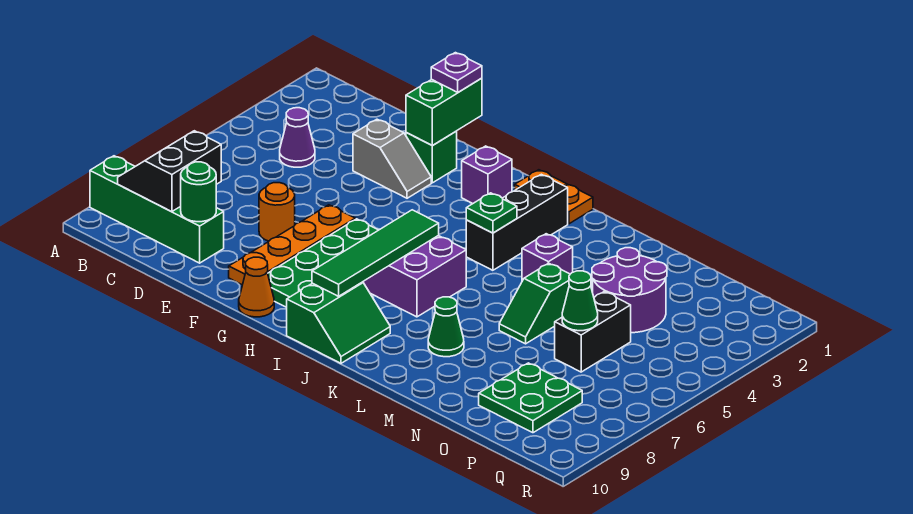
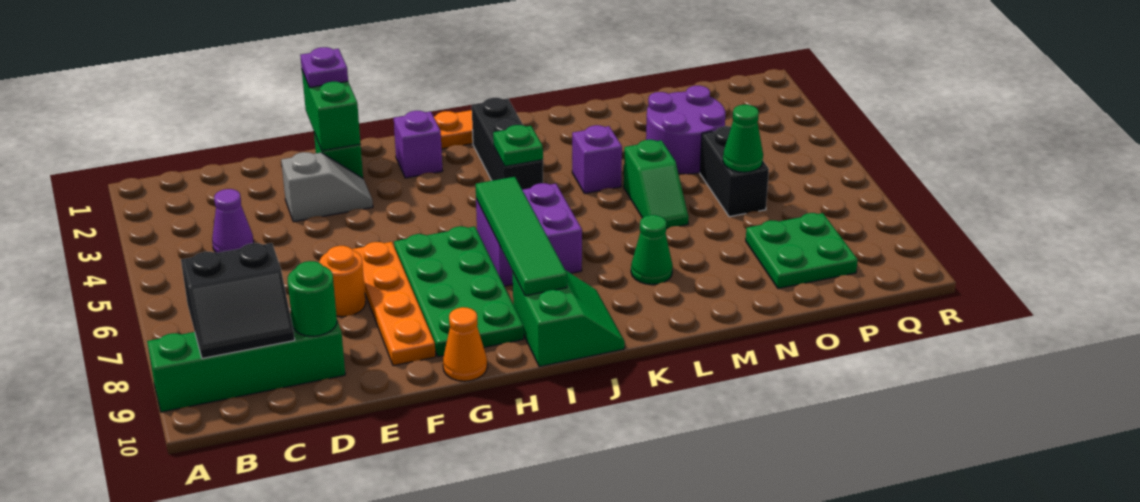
black 2x2 slope [118,131,221,212] -> black 2x2 slope turned to [181,243,295,359]

